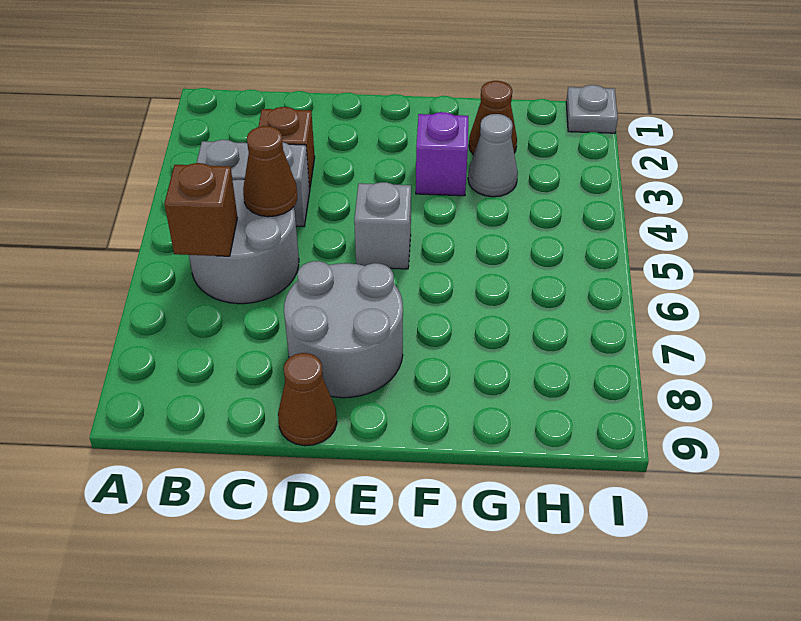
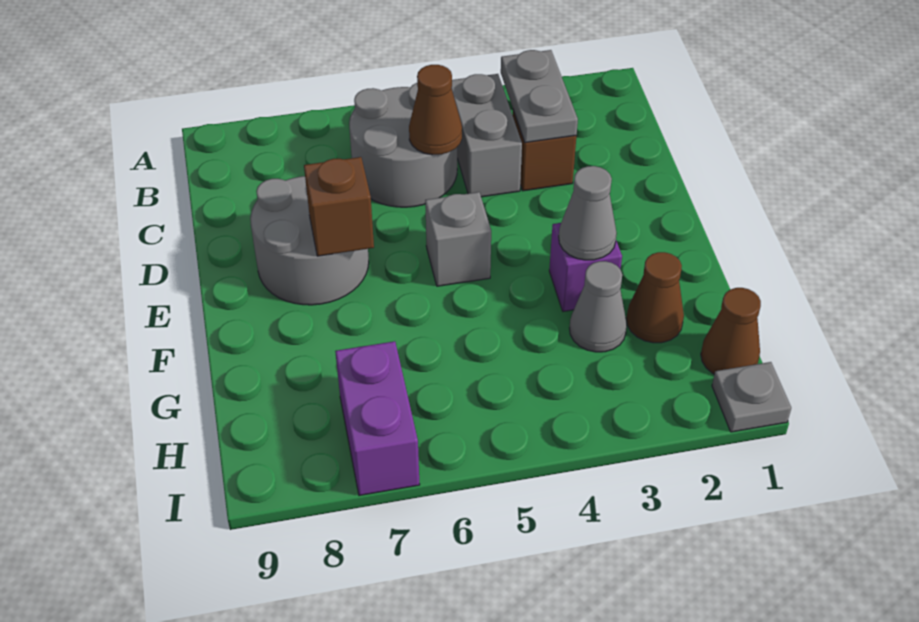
none -> grey 1x2 plate [501,50,578,143]
brown 1x1 brick [164,163,237,256] -> brown 1x1 brick moved to [304,157,374,256]
brown 1x1 cone [278,353,337,446] -> brown 1x1 cone moved to [701,288,761,374]
none -> grey 1x1 cone [559,166,617,260]
none -> purple 1x2 brick [335,341,420,496]

